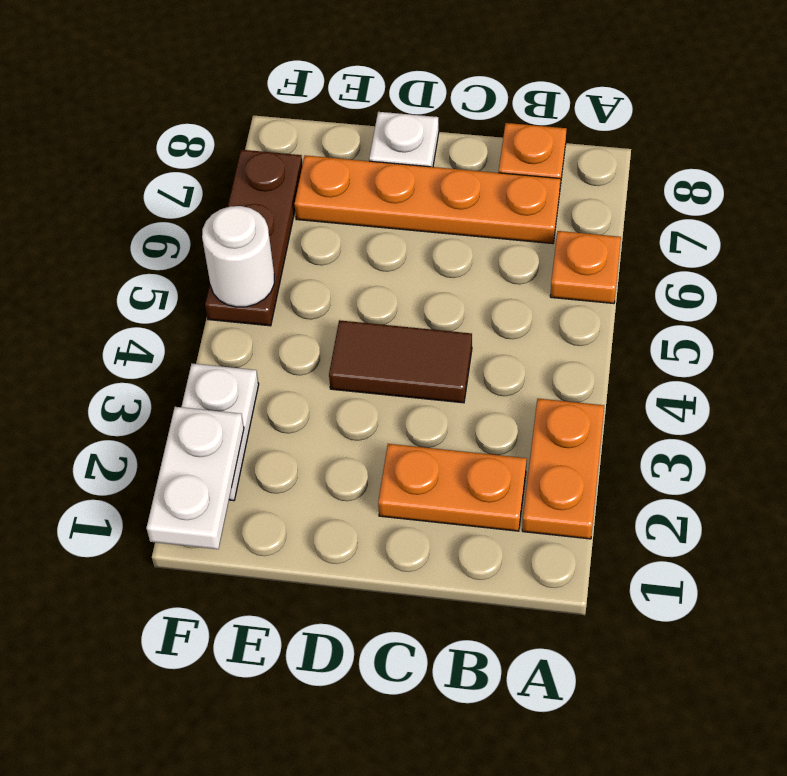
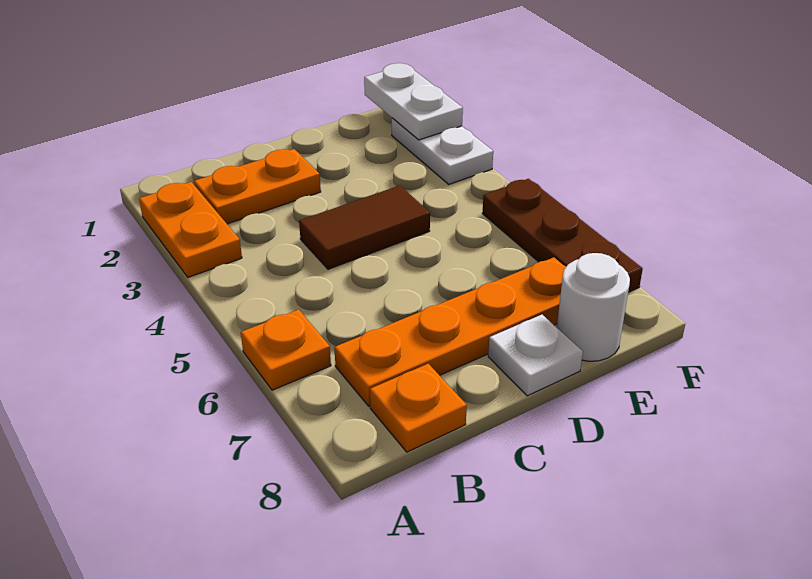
white 1x1 round brick [202,206,274,307] -> white 1x1 round brick moved to [557,253,630,361]

